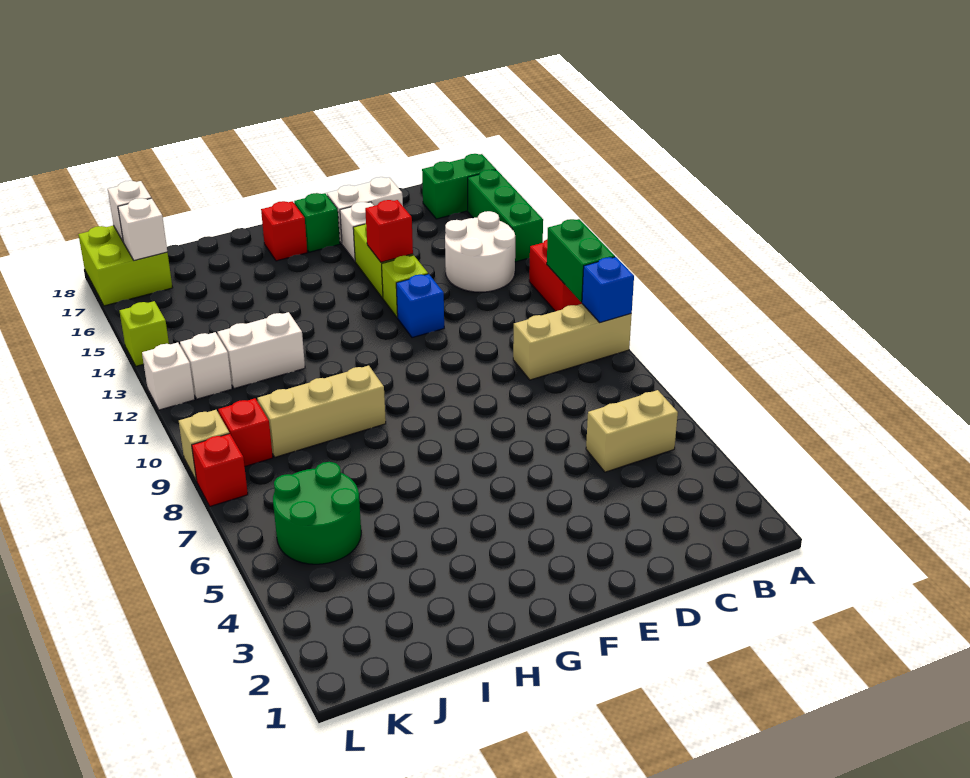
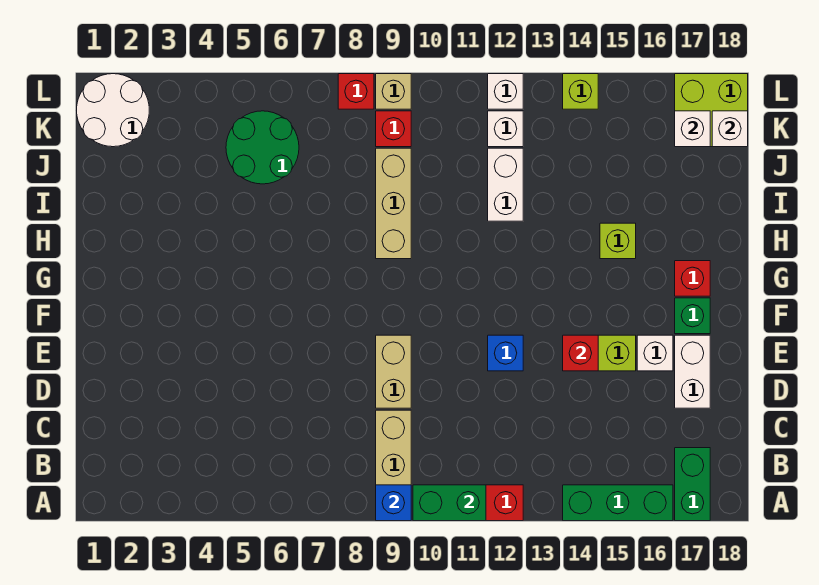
tan 1x2 brick [586,390,678,472] -> tan 1x2 brick moved to [376,335,411,408]
white 2x2 round brick [445,211,515,292] -> white 2x2 round brick moved to [77,74,149,147]
lime 1x1 brick [382,255,428,318] -> lime 1x1 brick moved to [600,223,636,259]

